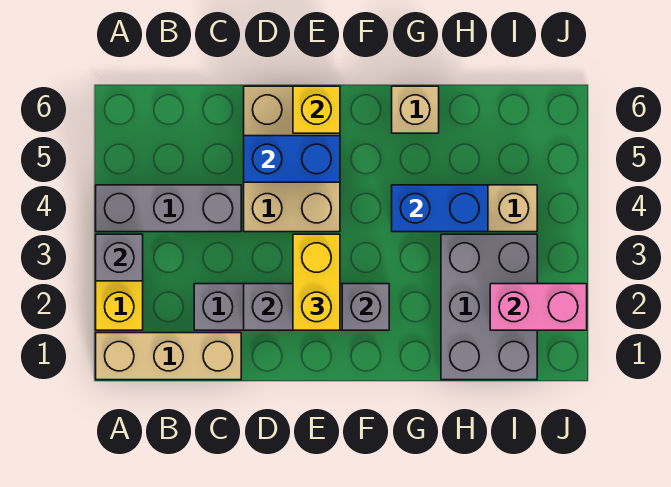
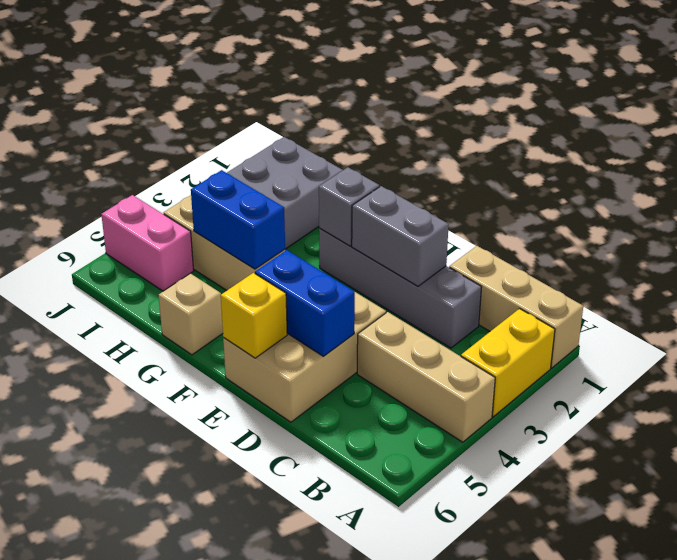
grey 1x1 brick [96,234,143,281] -> none
grey 1x3 brick [96,185,241,232] -> tan 1x3 brick [357,312,495,442]
yellow 1x2 brick [293,234,340,330] -> none
pink 1x2 brick [490,284,587,330] -> pink 1x2 brick moved to [101,195,194,291]

